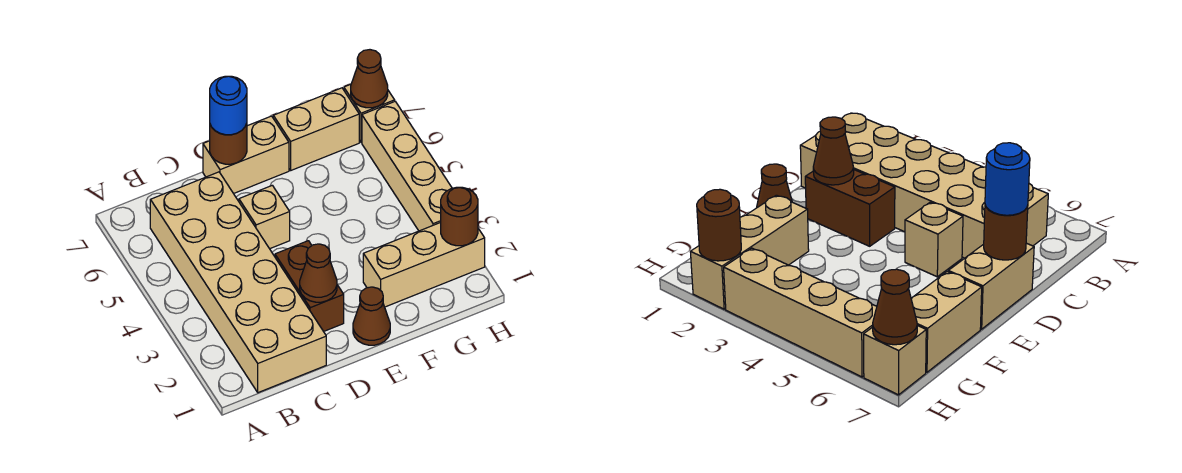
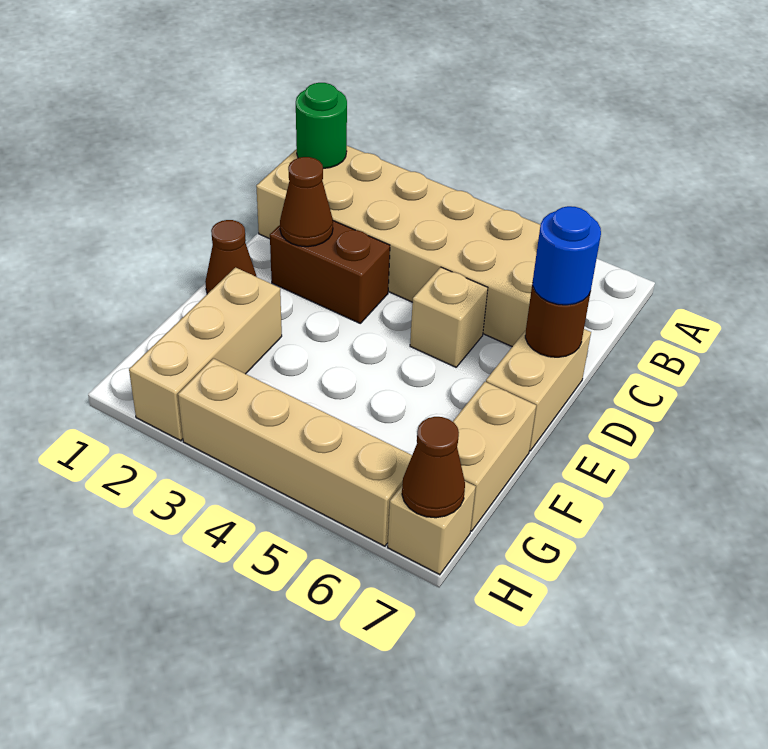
none -> green 1x1 round brick [296,83,347,168]
brown 1x1 round brick [441,187,478,246] -> none

